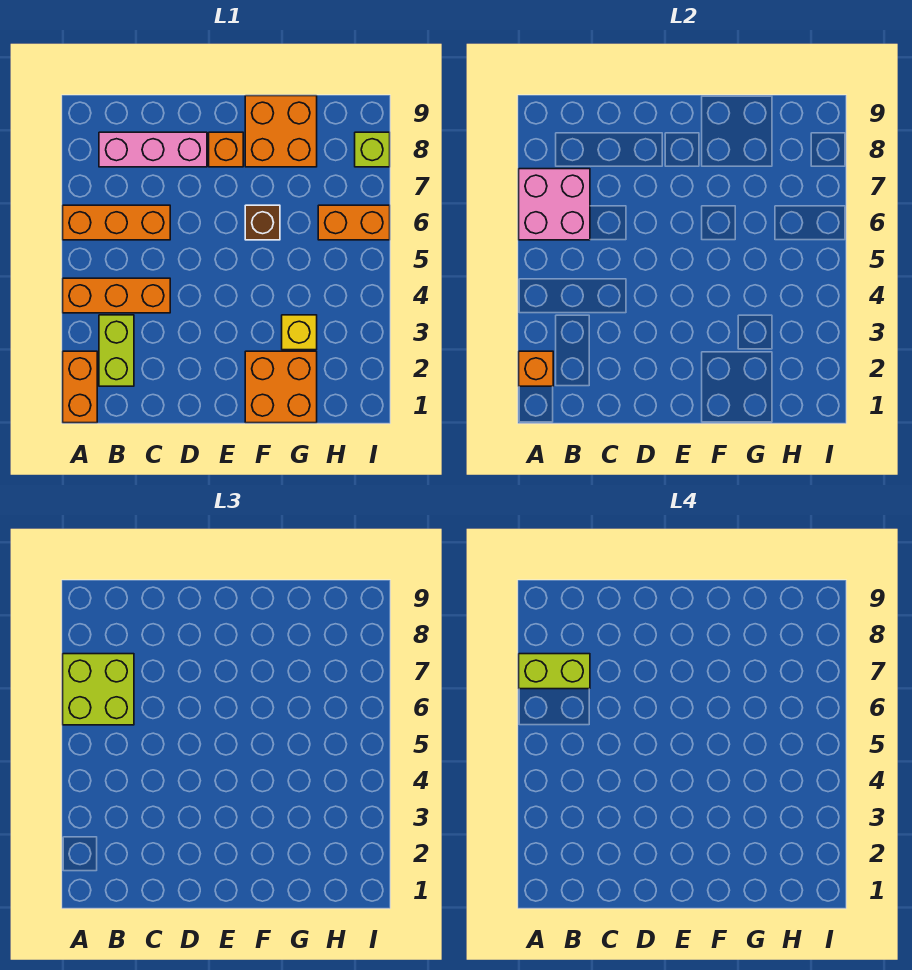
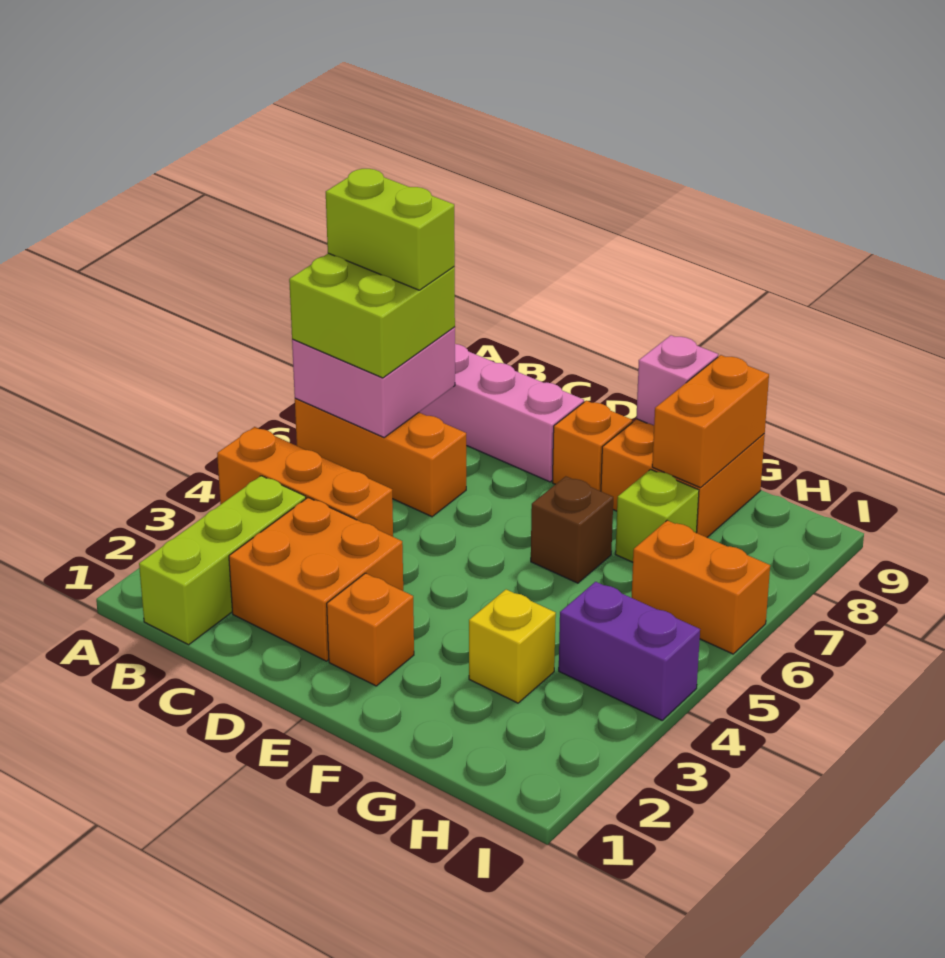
orange 1x2 brick [63,351,97,423] -> orange 1x2 brick moved to [652,355,769,488]
orange 1x1 brick [519,351,553,386] -> orange 1x1 brick moved to [327,573,414,686]
lime 1x2 brick [99,315,134,386] -> lime 1x3 brick [139,476,306,645]
orange 2x2 brick [245,351,317,423] -> orange 2x2 brick moved to [229,498,403,661]
none -> pink 1x1 brick [636,335,718,425]
none -> purple 1x2 brick [559,582,700,720]
lime 1x1 brick [355,132,390,167] -> lime 1x1 brick moved to [615,469,699,562]

